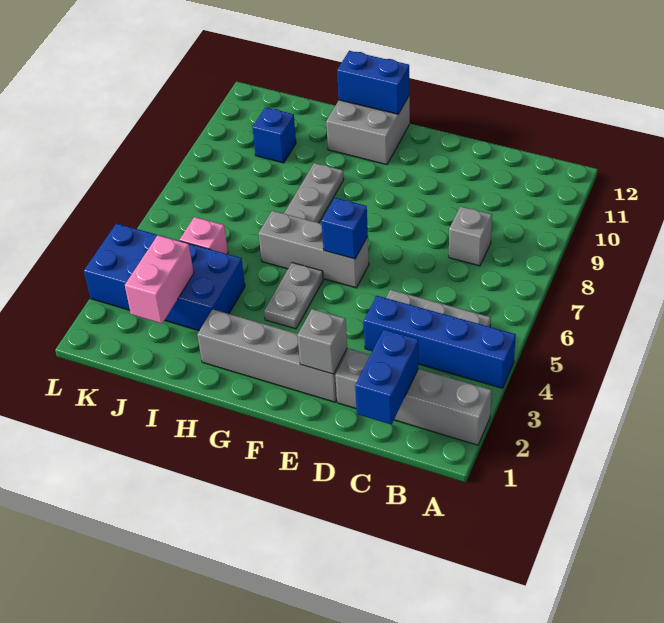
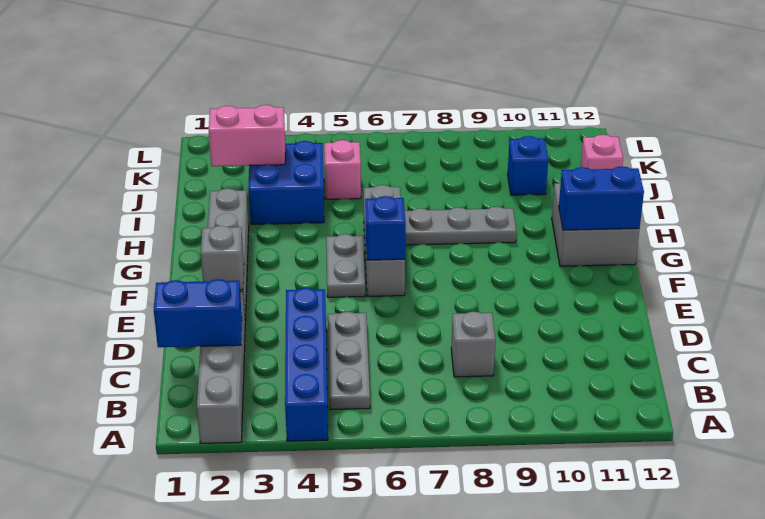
grey 1x2 plate [264,263,323,329] -> grey 1x2 plate turned to [326,234,365,297]
blue 1x2 brick [337,51,409,114] -> blue 1x2 brick turned to [559,166,644,230]
blue 2x4 brick [84,223,245,331] -> blue 2x2 brick [248,141,324,224]
none -> pink 1x1 brick [581,134,623,169]

